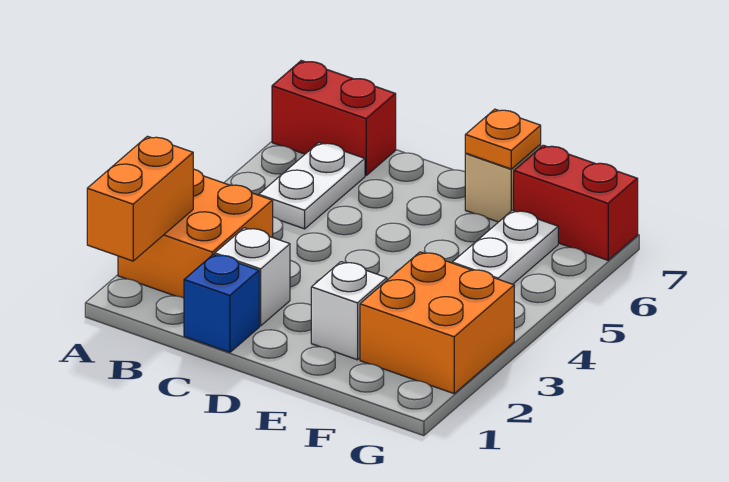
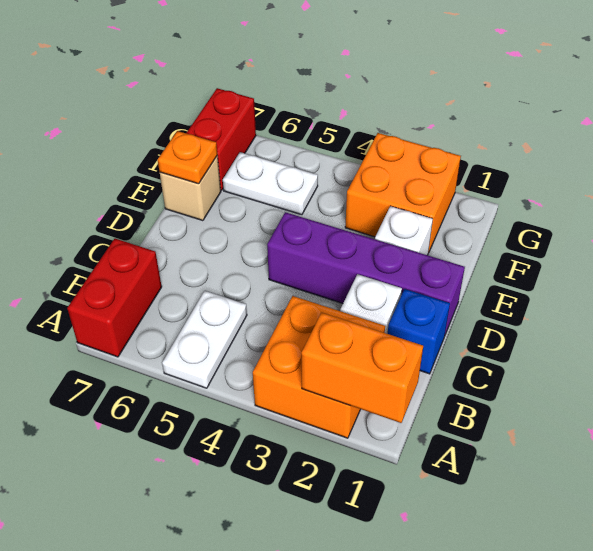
white 1x2 plate [259,143,365,229] -> white 1x2 plate turned to [162,291,247,388]
none -> purple 1x4 brick [267,212,465,335]

